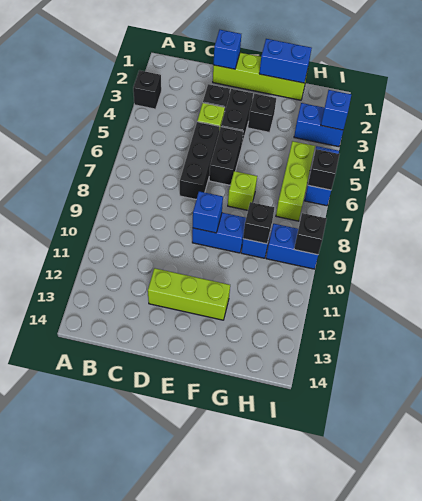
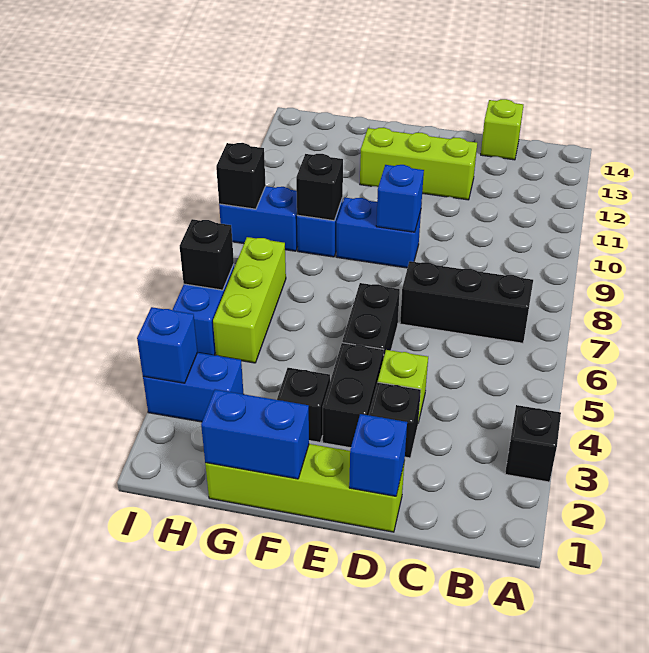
black 1x3 brick [180,122,220,199] -> black 1x3 brick turned to [400,261,533,343]
lime 1x1 brick [228,171,257,210] -> lime 1x1 brick moved to [481,99,523,160]

